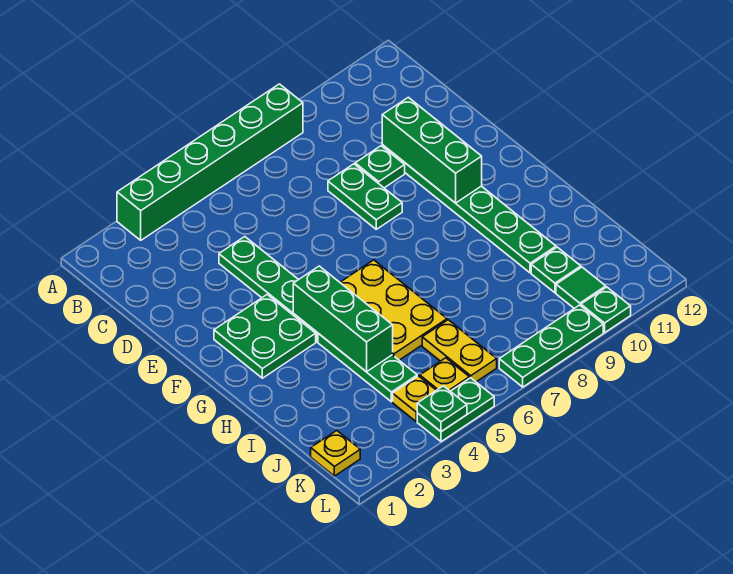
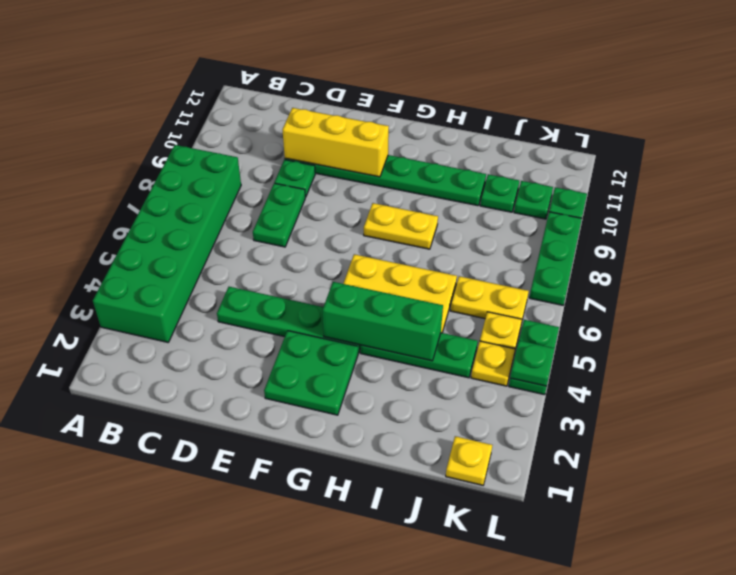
green 1x6 brick [117,84,303,240] -> green 2x6 brick [93,145,241,342]
green 1x2 plate [328,164,402,229] -> green 1x2 plate turned to [253,183,305,247]
green 1x3 brick [382,97,482,203] -> yellow 1x3 brick [283,108,389,177]
none -> yellow 1x2 plate [364,203,438,249]
green 1x1 tile [556,267,606,308] -> green 1x1 plate [514,181,553,219]

